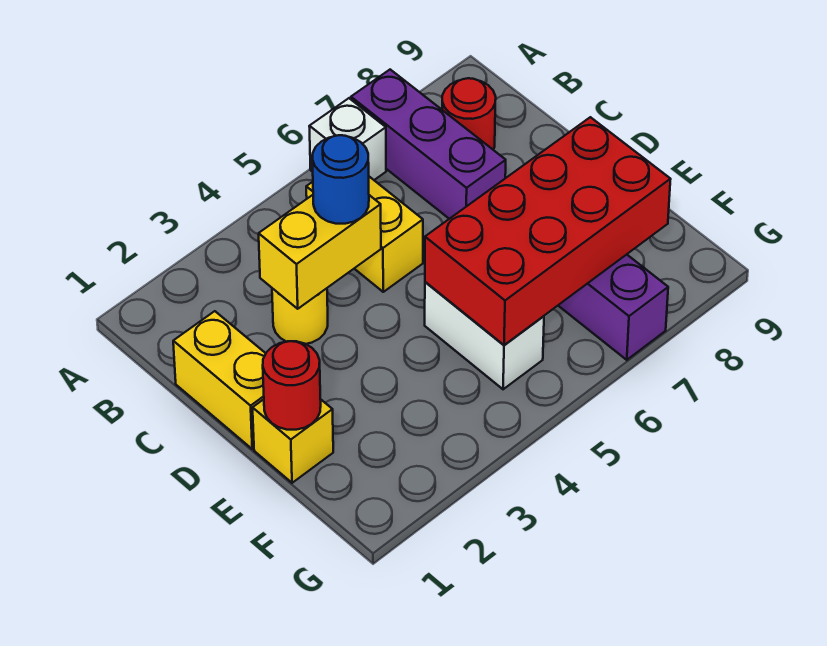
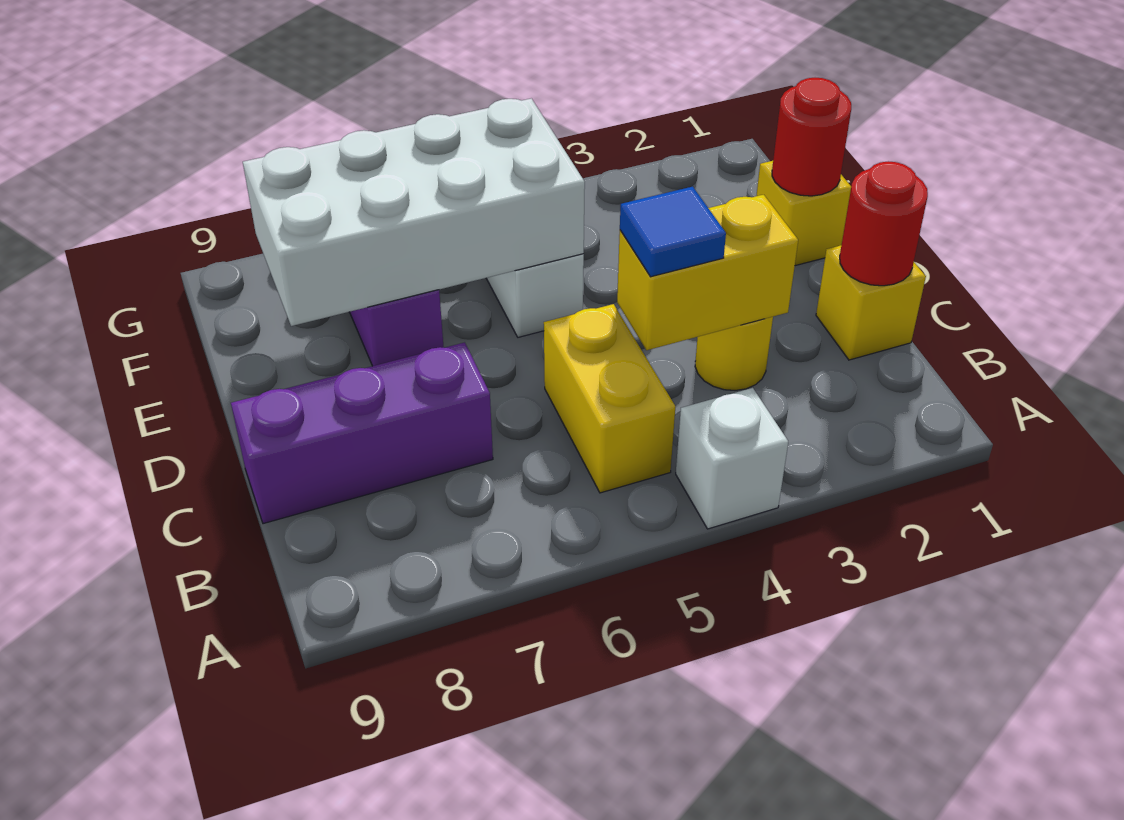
white 1x1 brick [309,98,386,180] -> white 1x1 brick moved to [676,388,788,529]
purple 1x3 brick [351,70,506,219] -> purple 1x3 brick turned to [231,342,493,524]
red 1x1 round brick [442,78,496,150] -> red 1x1 round brick moved to [840,161,928,286]
yellow 1x2 brick [173,311,266,449] -> yellow 1x1 brick [816,245,926,360]
blue 1x1 round brick [312,135,369,224] -> blue 1x1 tile [620,187,726,277]
red 2x4 brick [425,117,671,345] -> white 2x4 brick [243,98,585,326]

